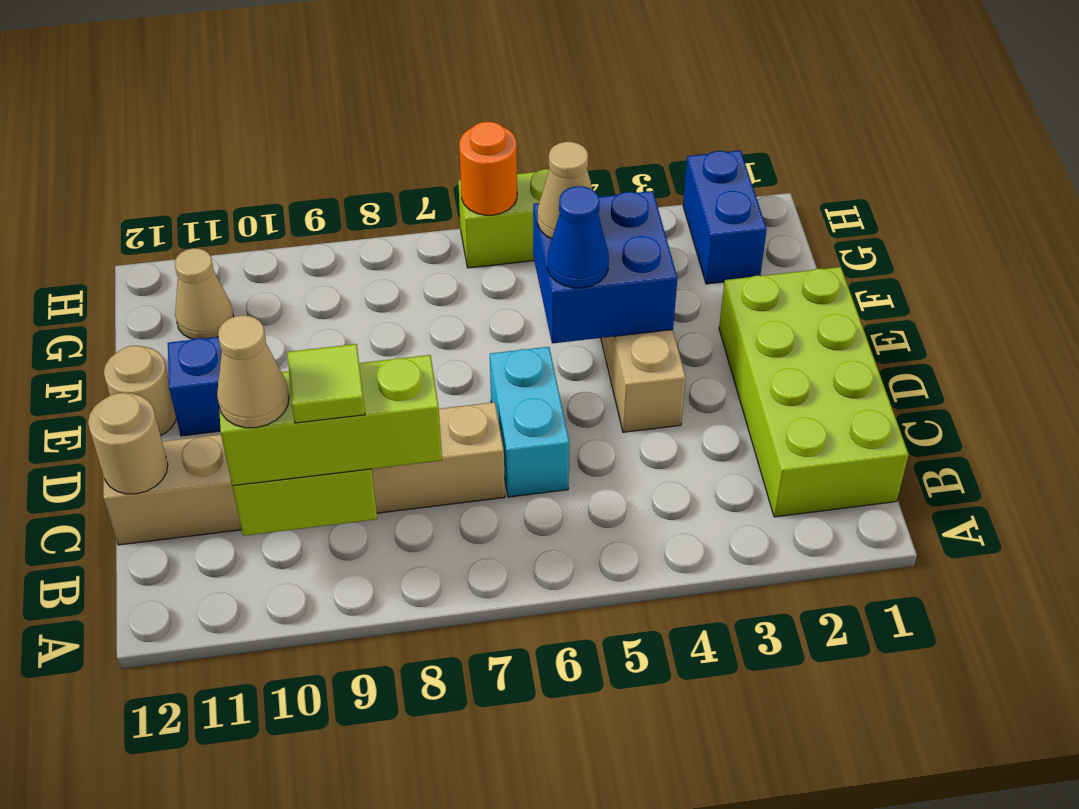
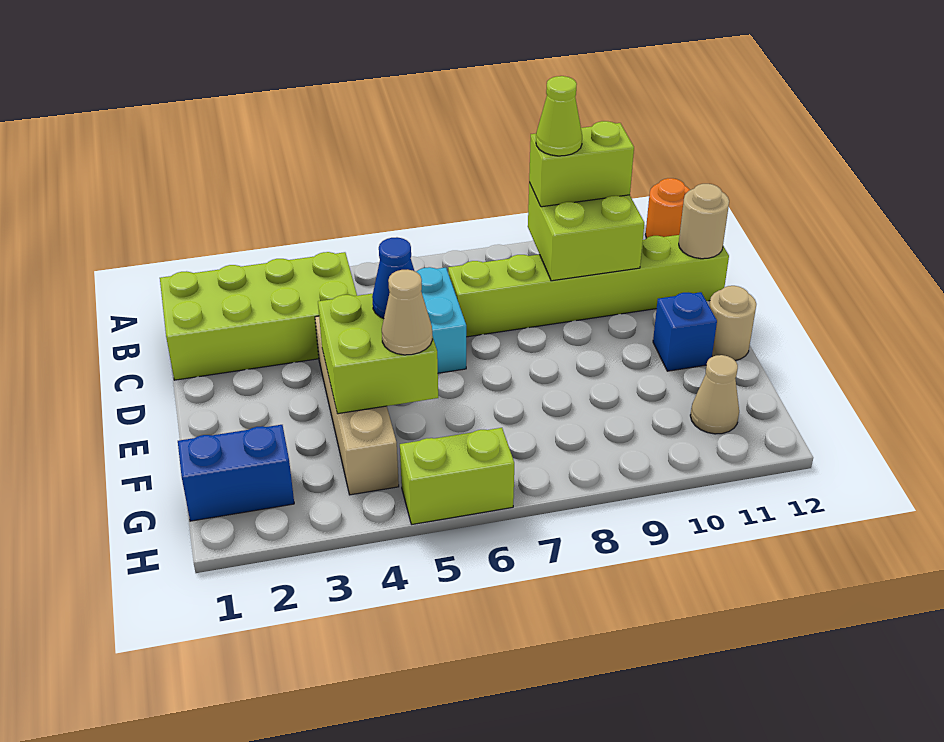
lime 2x4 brick [719,267,909,517] -> lime 2x4 brick turned to [160,252,357,380]
lime 1x3 brick [218,355,442,486] -> lime 1x2 brick [529,121,634,207]
lime 1x1 tile [287,344,365,423] -> lime 1x1 cone [536,76,582,156]
tan 1x1 cone [217,315,289,428] -> none
tan 1x6 brick [103,402,505,545] -> lime 1x6 brick [448,235,729,337]
blue 2x2 brick [533,191,677,343] -> lime 2x2 brick [318,294,438,414]
blue 1x2 brick [683,150,767,284] -> blue 1x2 brick turned to [178,425,294,521]
orange 1x1 round brick [459,122,517,215] -> orange 1x1 round brick moved to [646,178,690,238]

